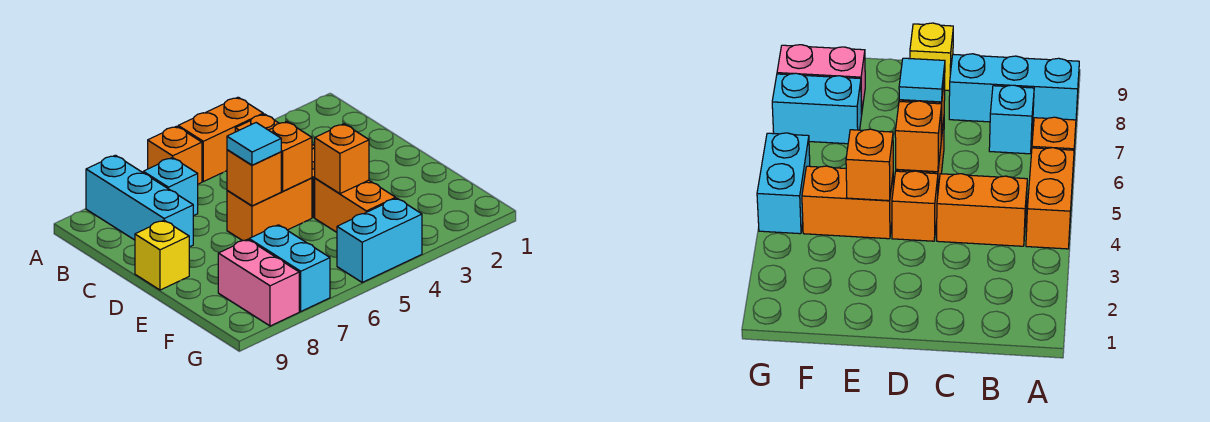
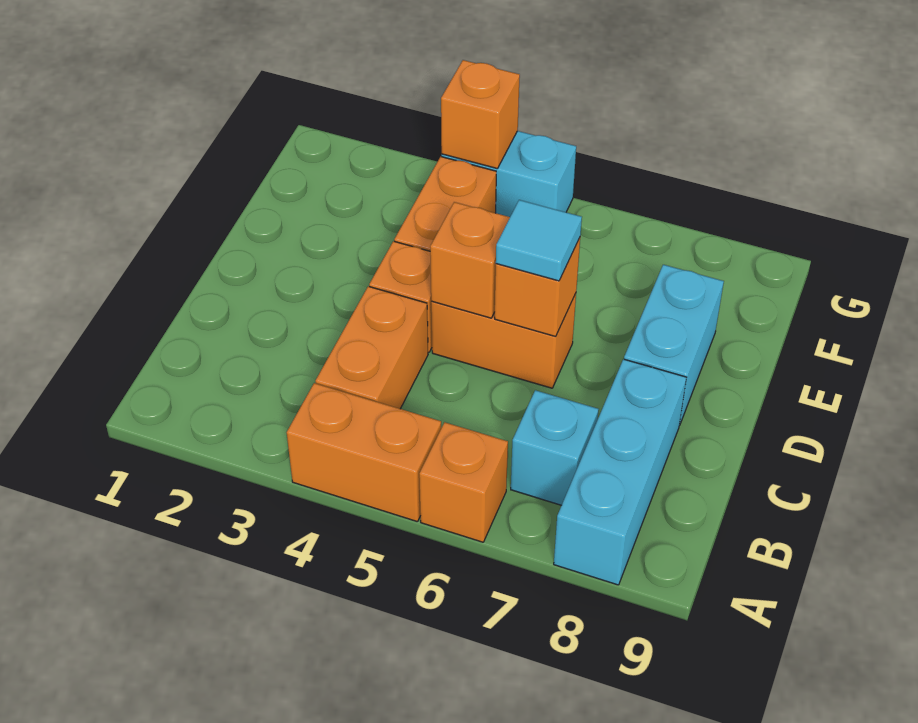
yellow 1x1 brick [135,220,189,290] -> none
orange 1x1 brick [315,124,369,194] -> orange 1x1 brick moved to [441,60,520,169]
cyan 1x2 brick [249,225,330,311] -> cyan 1x2 brick moved to [624,265,724,425]
pink 1x2 brick [218,239,299,326] -> none

